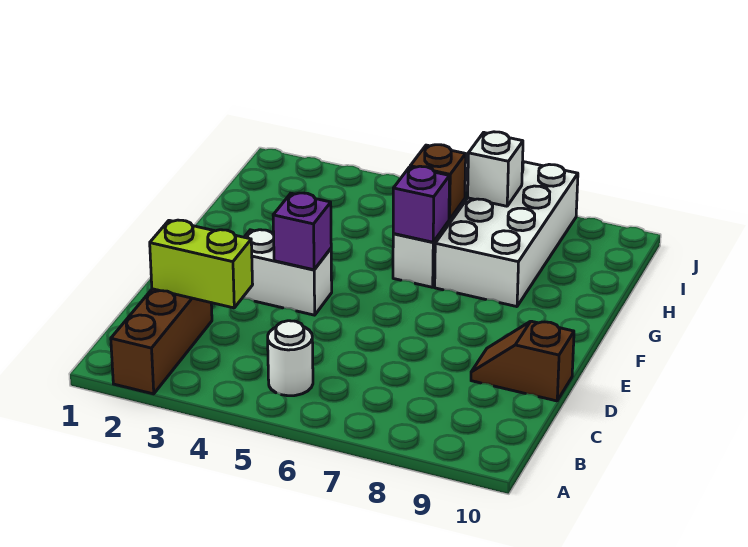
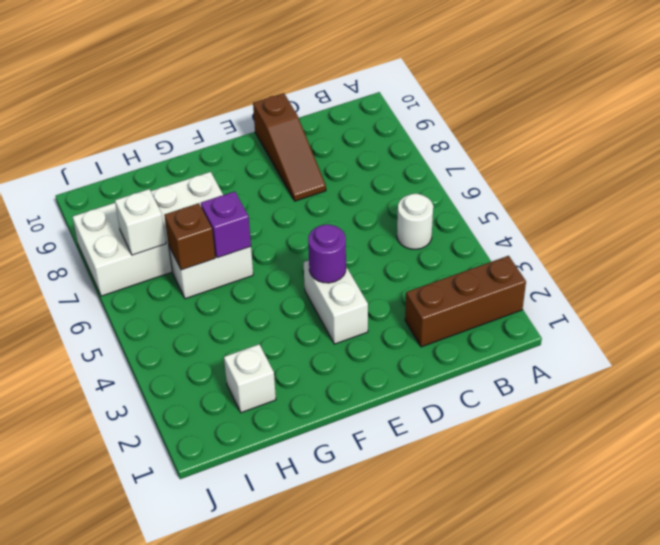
lime 1x2 brick [150,220,253,308] -> none
brown 1x2 slope [471,321,574,401] -> brown 1x3 slope [253,93,326,201]
purple 1x1 brick [273,193,331,270] -> purple 1x1 round brick [308,224,346,283]
none -> white 1x1 brick [224,344,276,413]

